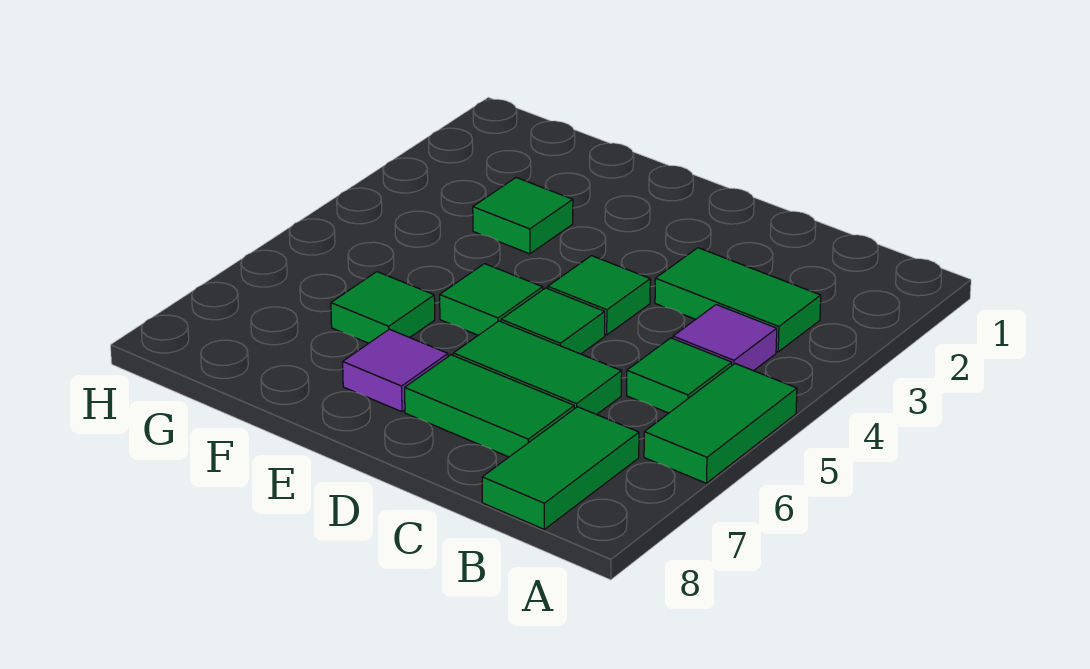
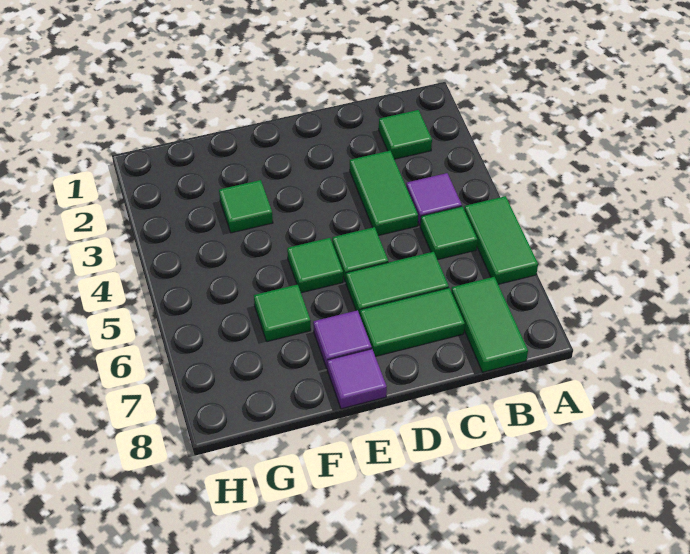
green 1x2 tile [655,248,821,352] -> green 1x2 tile turned to [350,151,418,236]
green 1x1 tile [548,256,650,335] -> green 1x1 tile moved to [379,110,432,159]
none -> purple 1x1 tile [327,349,387,409]

